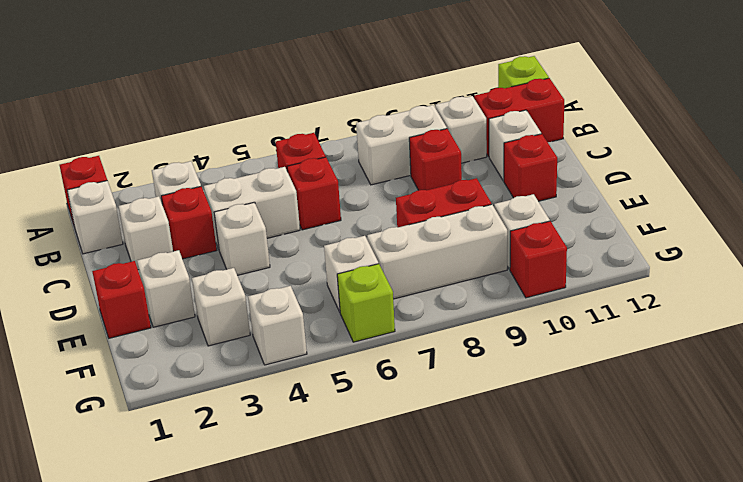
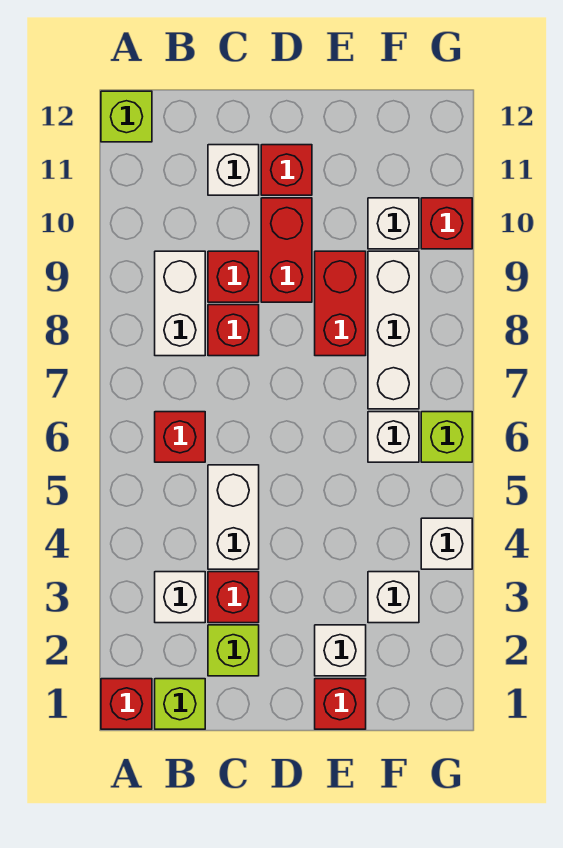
white 1x1 brick [67,181,123,254] -> lime 1x1 brick [155,679,205,729]
white 1x1 brick [435,96,487,163] -> none
red 1x2 brick [474,78,564,157] -> red 1x2 brick moved to [261,198,312,302]
white 1x1 brick [119,196,173,270] -> lime 1x1 brick [208,625,259,676]
red 1x1 brick [287,157,341,230] -> red 1x1 brick moved to [208,305,259,356]
white 1x1 brick [214,202,270,275] -> none

